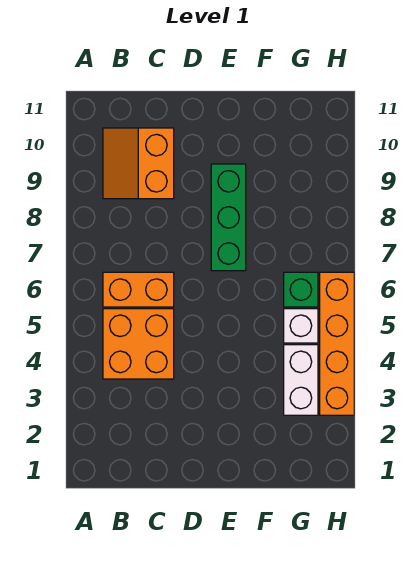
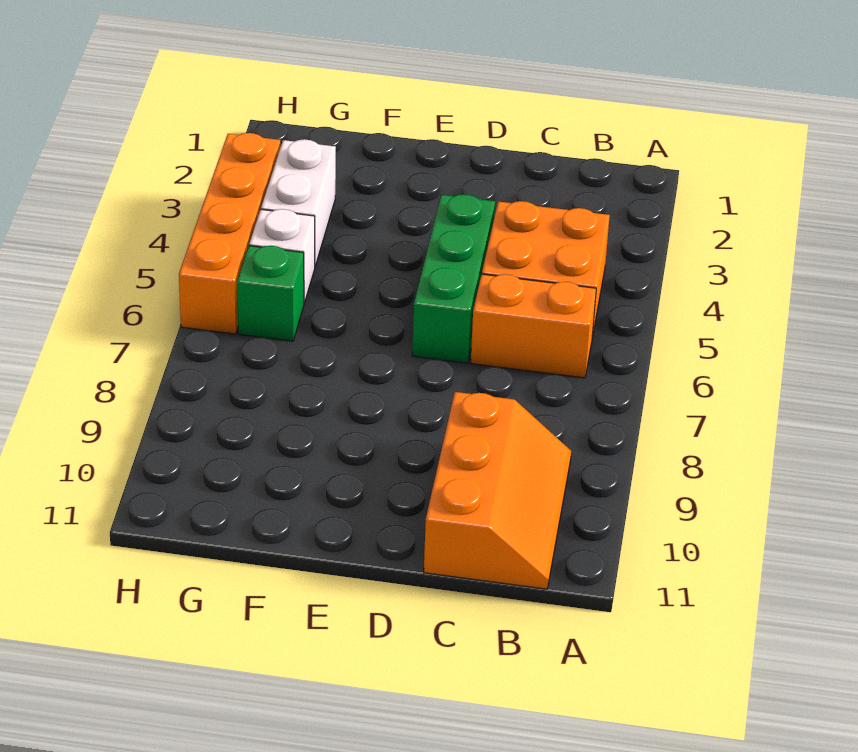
orange 2x2 slope [103,128,174,199] -> orange 2x3 slope [424,392,571,589]
green 1x3 brick [211,164,246,271] -> green 1x3 brick moved to [412,194,495,363]

